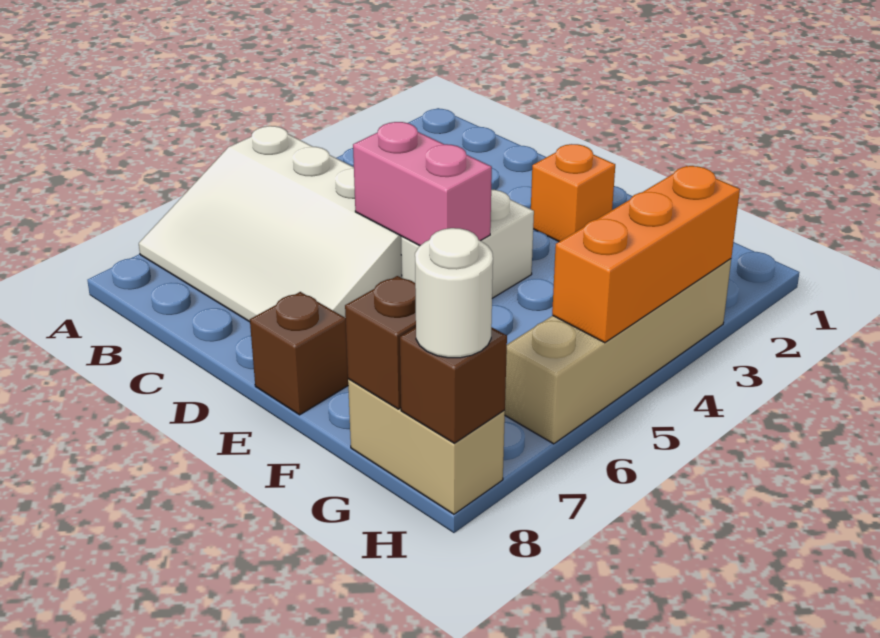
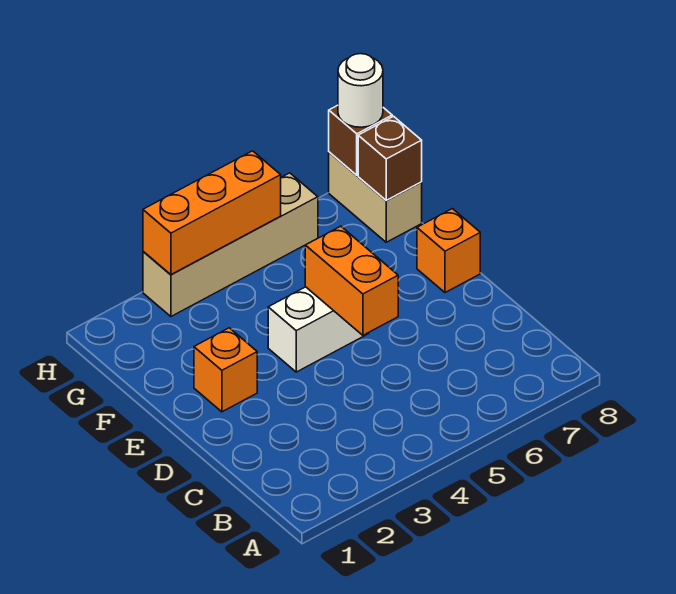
white 3x4 slope [139,126,402,322] -> none
pink 1x2 brick [353,122,492,246] -> orange 1x2 brick [305,226,398,335]
brown 1x1 brick [250,292,348,415] -> orange 1x1 brick [417,209,480,293]

